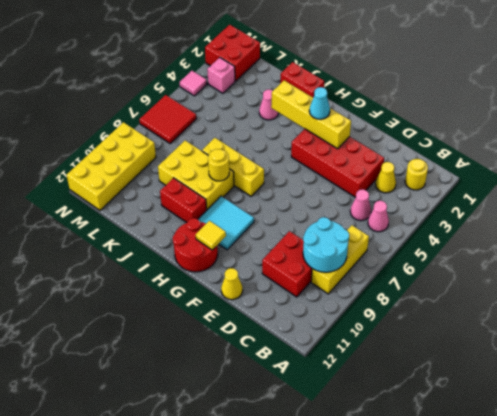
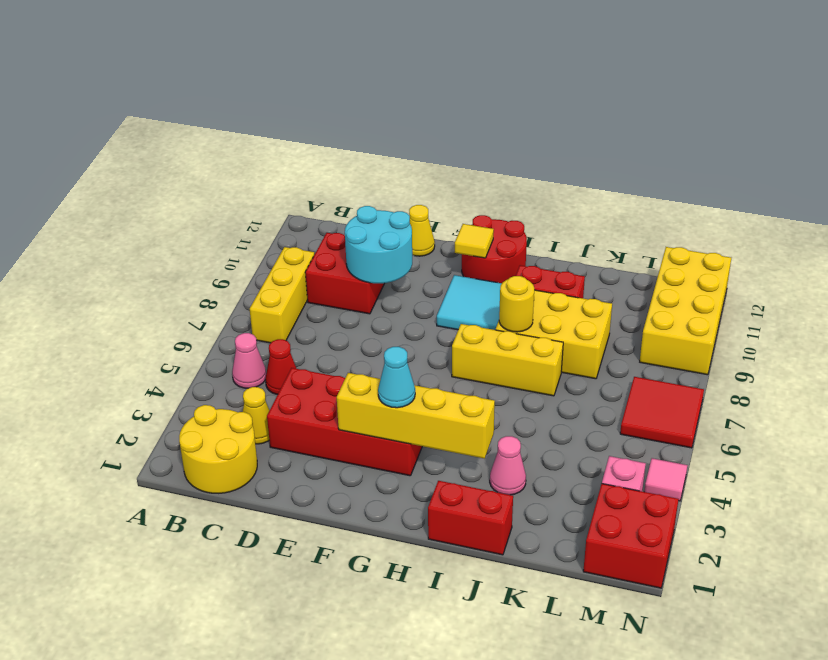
yellow 1x1 round brick [405,159,428,190] -> yellow 2x2 round brick [179,405,257,493]
cyan 2x2 round brick [303,217,349,272] -> cyan 2x2 round brick moved to [345,206,412,283]
pink 1x1 cone [350,189,371,221] -> red 1x1 cone [265,339,296,395]

